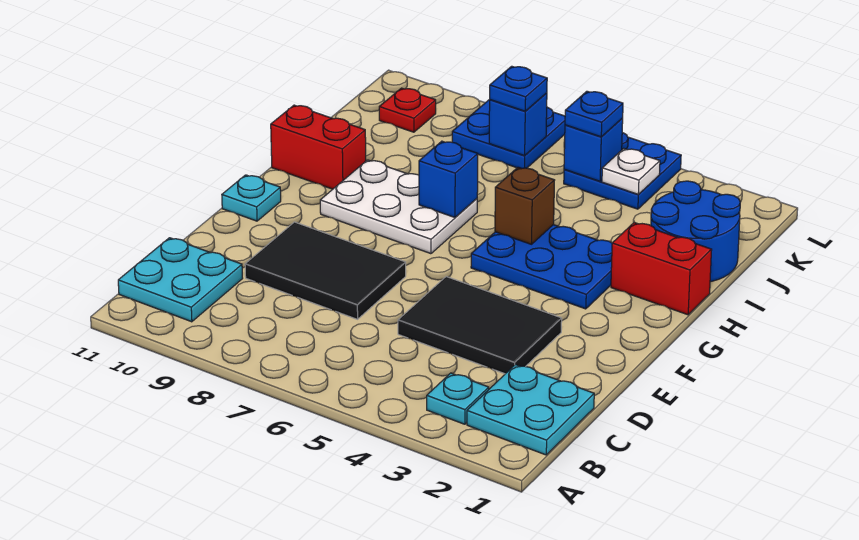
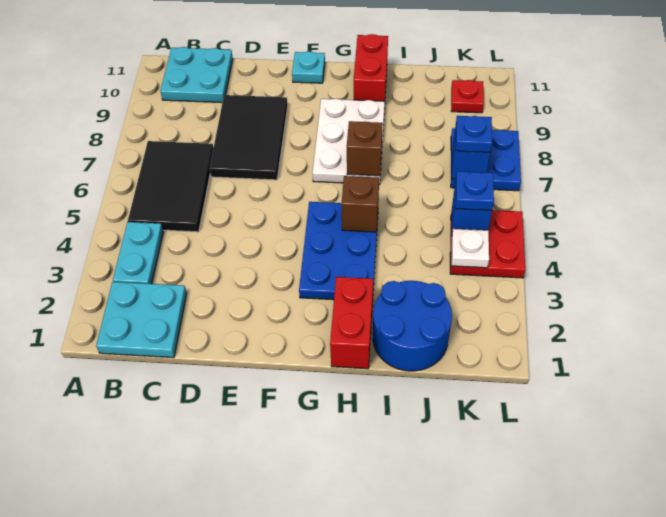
cyan 1x1 plate [427,373,489,424] -> cyan 1x2 plate [113,222,163,284]
black 2x3 tile [398,277,562,374] -> black 2x3 tile moved to [128,141,214,232]
blue 1x1 brick [419,141,478,217] -> brown 1x1 brick [347,121,383,176]
blue 2x2 plate [564,133,681,209] -> red 2x2 plate [450,210,525,278]

